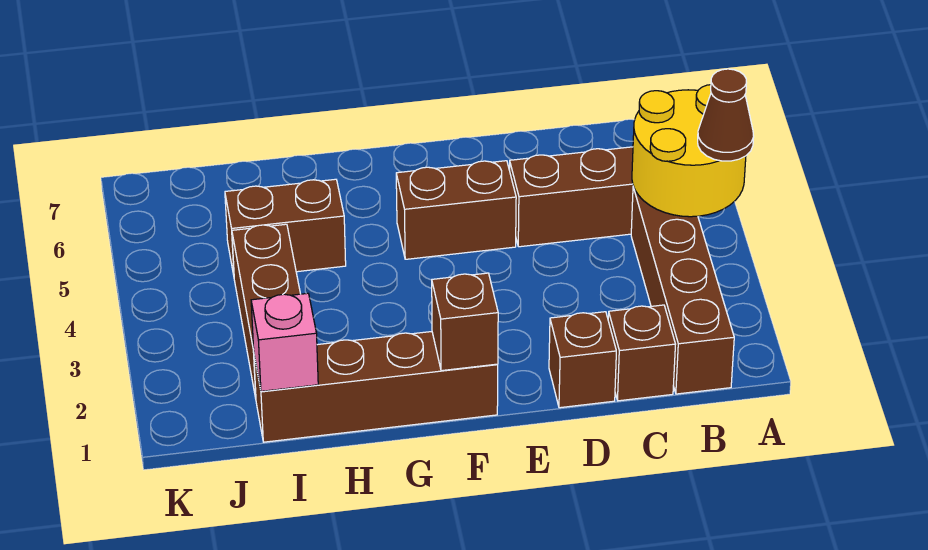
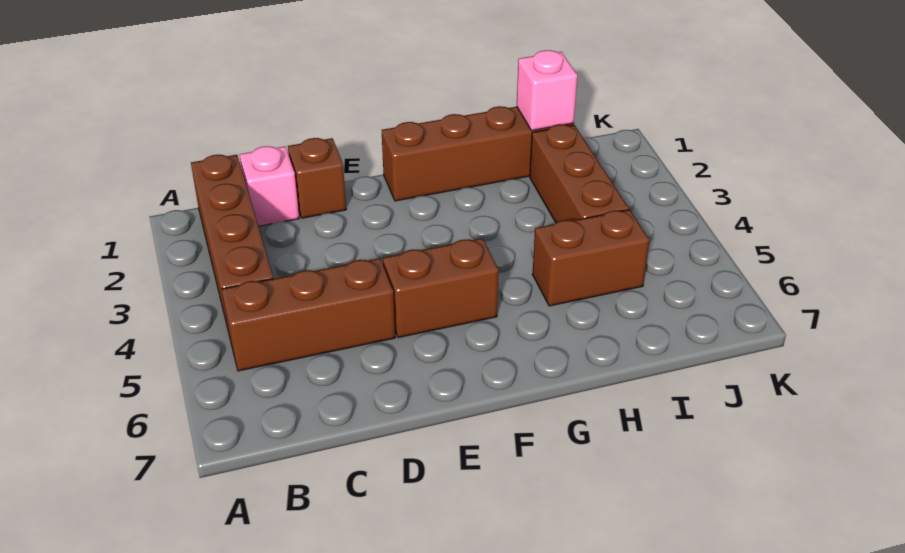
yellow 2x2 round brick [632,85,746,217] -> none
brown 1x1 cone [698,69,754,161] -> none
brown 1x1 brick [608,305,676,401] -> pink 1x1 brick [240,146,299,226]
brown 1x1 brick [432,273,498,371] -> none

